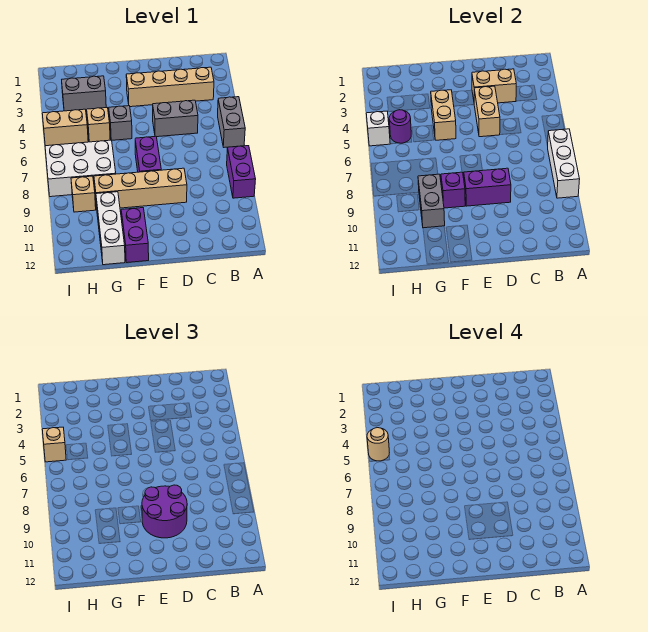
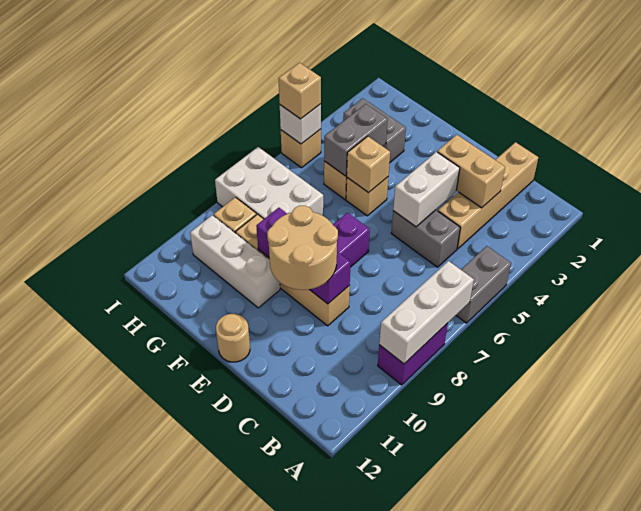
tan 1x4 brick [126,67,214,107] -> tan 1x4 brick turned to [438,142,538,249]
tan 1x2 brick [474,86,500,137] -> white 1x2 brick [393,152,460,227]
purple 2x2 round brick [142,485,187,538] -> tan 2x2 round brick [267,206,338,290]
tan 1x2 brick [431,90,456,140] -> tan 1x1 brick [346,136,390,193]
grey 1x1 brick [109,106,132,140] -> tan 1x1 brick [346,177,388,216]
purple 1x2 brick [121,208,149,263] -> none
grey 1x2 brick [418,174,445,228] -> grey 1x2 brick moved to [324,104,388,176]
white 1x3 brick [96,192,125,265] -> white 1x3 brick turned to [190,215,280,308]
tan 1x2 brick [42,109,88,146] -> tan 1x1 brick [281,129,321,168]
purple 1x1 round brick [389,110,411,143] -> none
tan 1x1 round brick [367,428,389,461] -> tan 1x1 round brick moved to [216,314,250,362]

